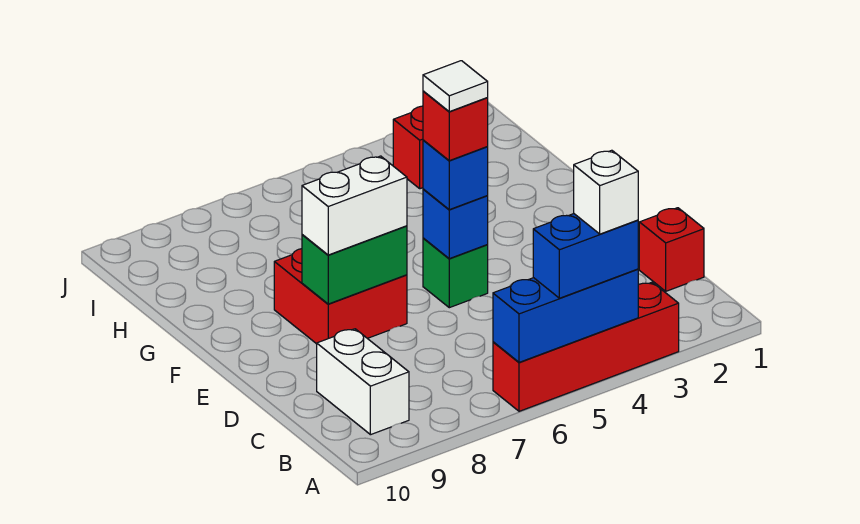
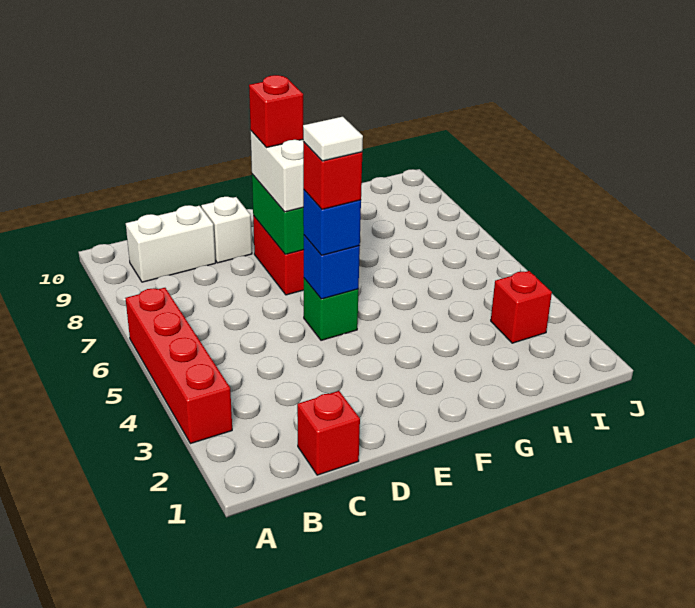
blue 1x3 brick [493,269,638,362] -> none
blue 1x2 brick [533,214,638,298] -> none
white 1x1 brick [574,150,638,234] -> white 1x1 brick moved to [201,197,252,263]
none -> red 1x1 brick [249,75,303,148]

